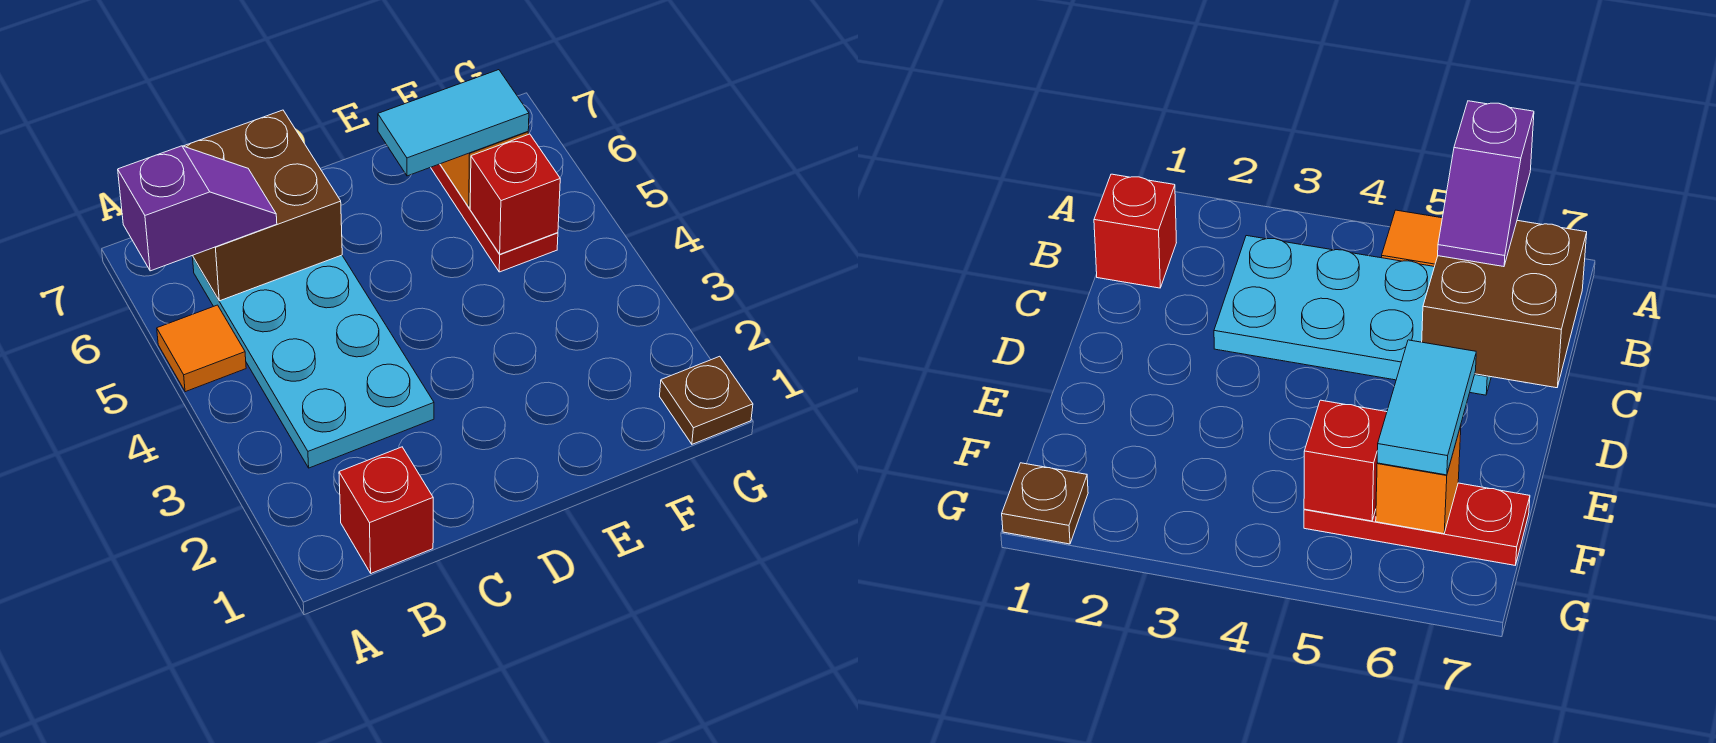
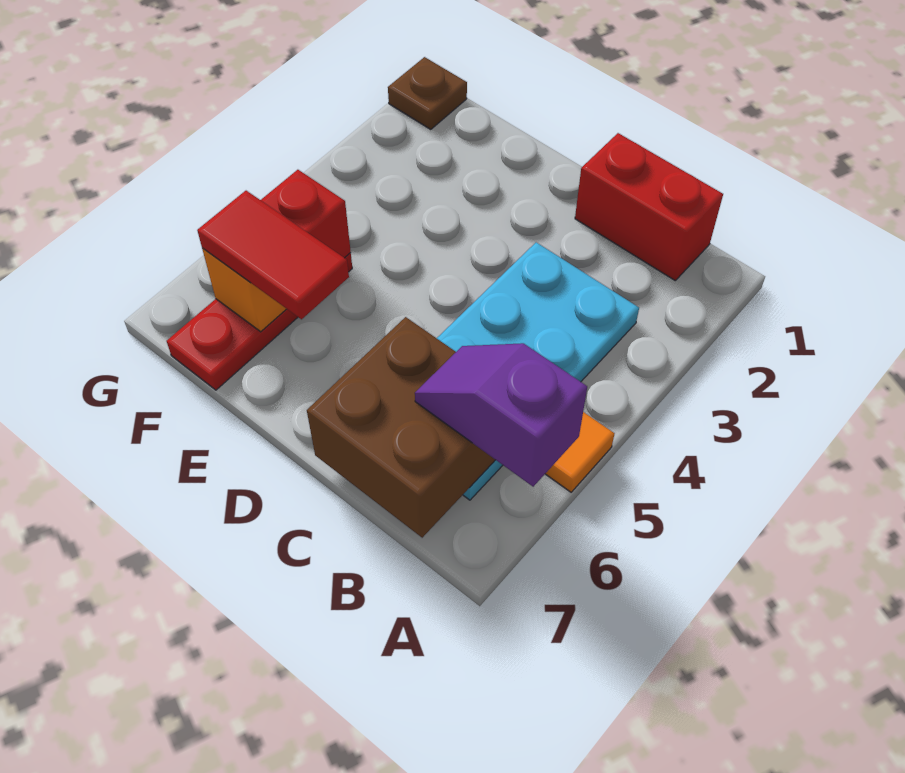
red 1x1 brick [339,447,433,573] -> red 1x2 brick [575,133,723,281]
cyan 1x2 tile [378,70,529,176] -> red 1x2 tile [197,191,349,319]

